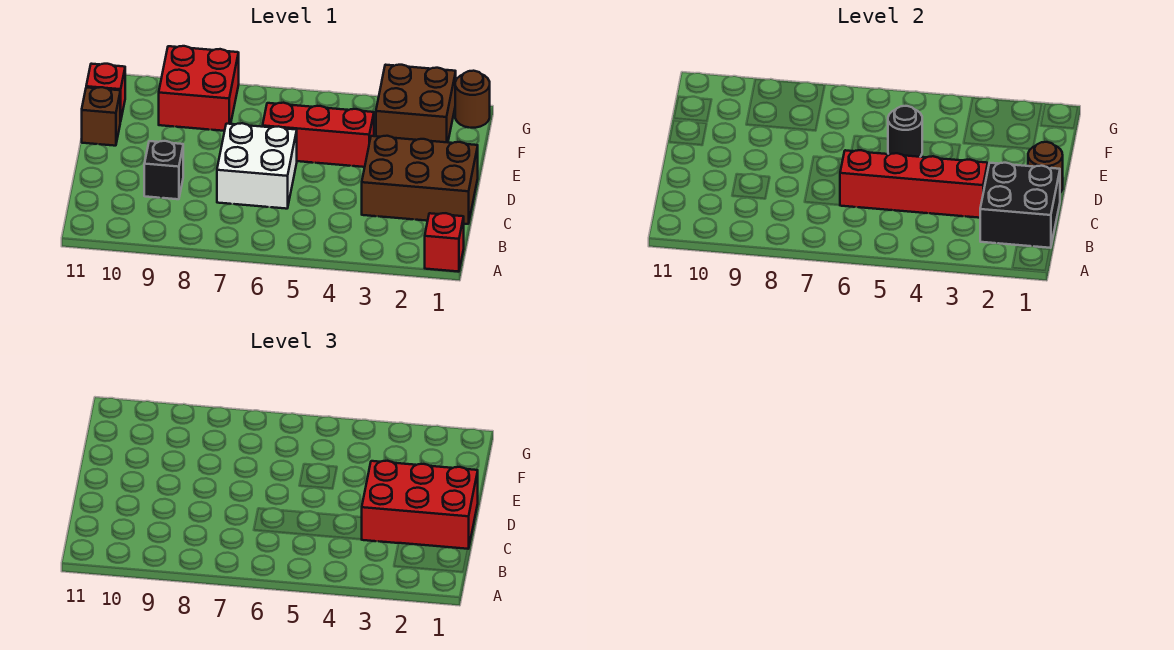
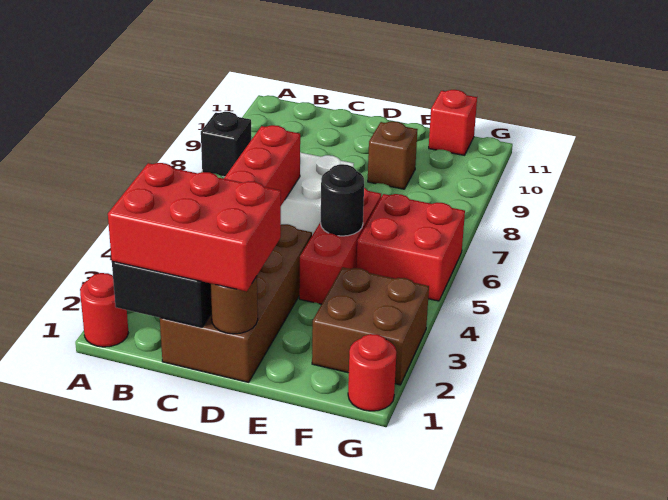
red 1x1 brick [425,213,464,272] -> red 1x1 round brick [80,273,128,347]
brown 2x3 brick [362,136,478,224] -> brown 2x4 brick [160,224,312,382]
red 2x3 brick [361,461,478,549] -> red 2x3 brick turned to [108,163,281,291]
black 1x1 brick [144,141,183,199] -> black 1x1 brick moved to [201,112,251,177]
brown 1x1 brick [82,87,120,146] -> brown 1x1 brick moved to [368,121,418,189]
red 2x2 brick [159,46,239,131] -> red 2x2 brick moved to [356,194,465,301]
brown 1x1 round brick [455,71,490,128] -> red 1x1 round brick [348,334,396,411]

